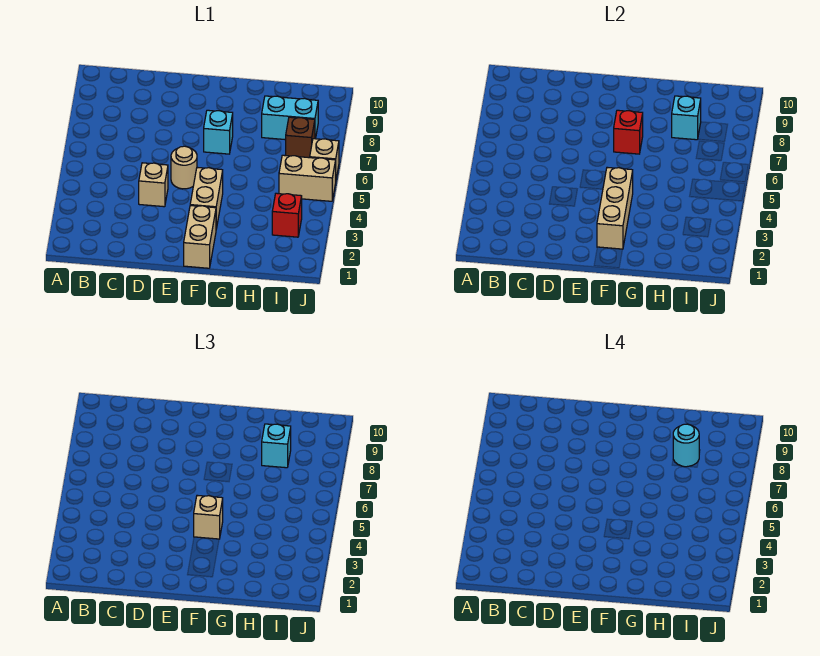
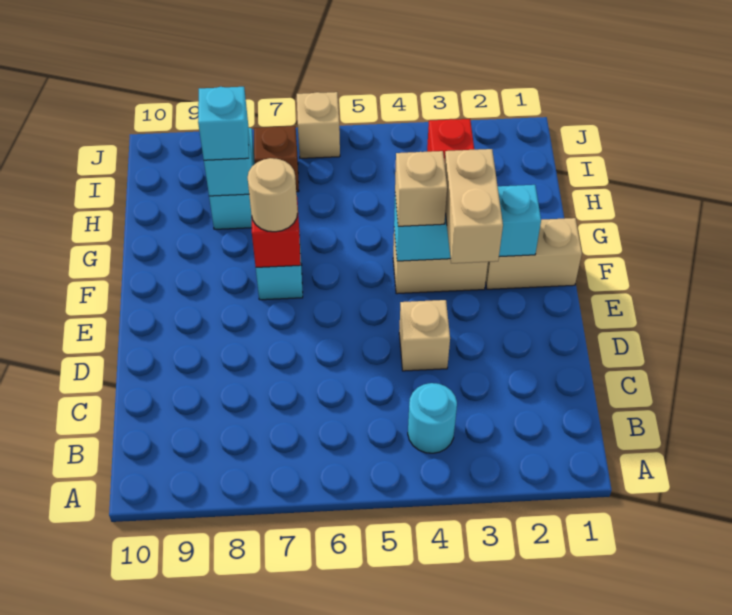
tan 1x1 round brick [171,146,197,189] -> tan 1x1 round brick moved to [247,158,298,232]
tan 1x3 brick [597,167,633,249] -> cyan 1x3 brick [394,185,541,261]
cyan 1x1 round brick [673,424,699,467] -> cyan 1x1 round brick moved to [408,383,457,453]
tan 1x2 brick [279,155,336,201] -> tan 1x2 brick moved to [444,149,503,263]

